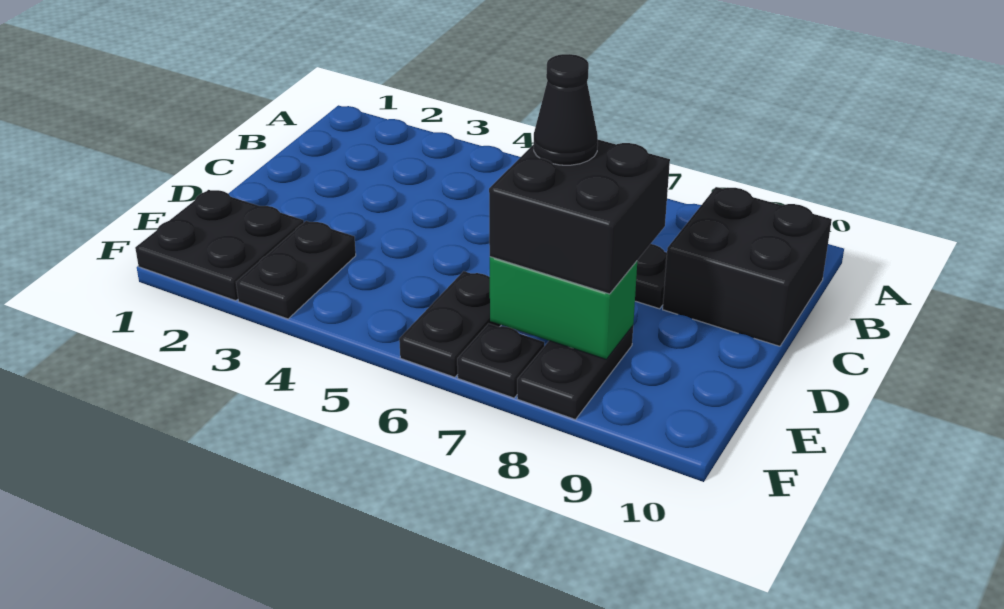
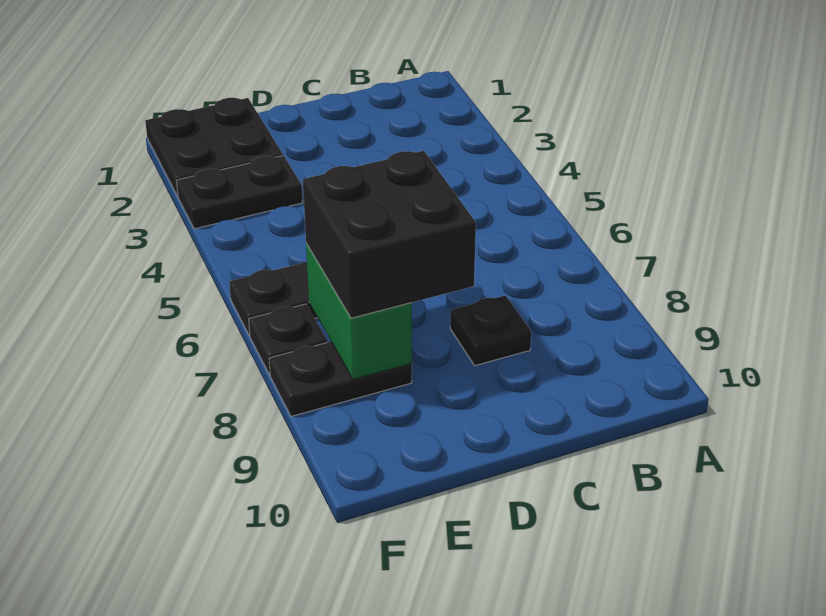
black 2x2 brick [663,187,832,346] -> none
black 1x1 cone [534,54,598,165] -> none

